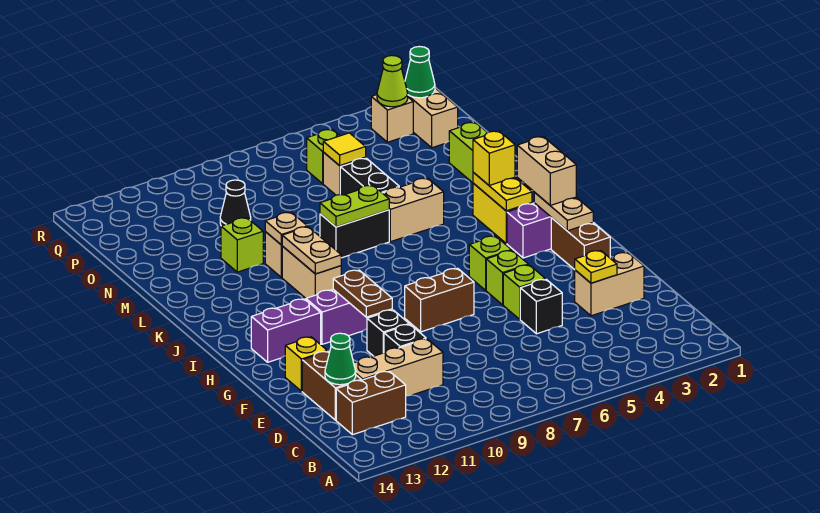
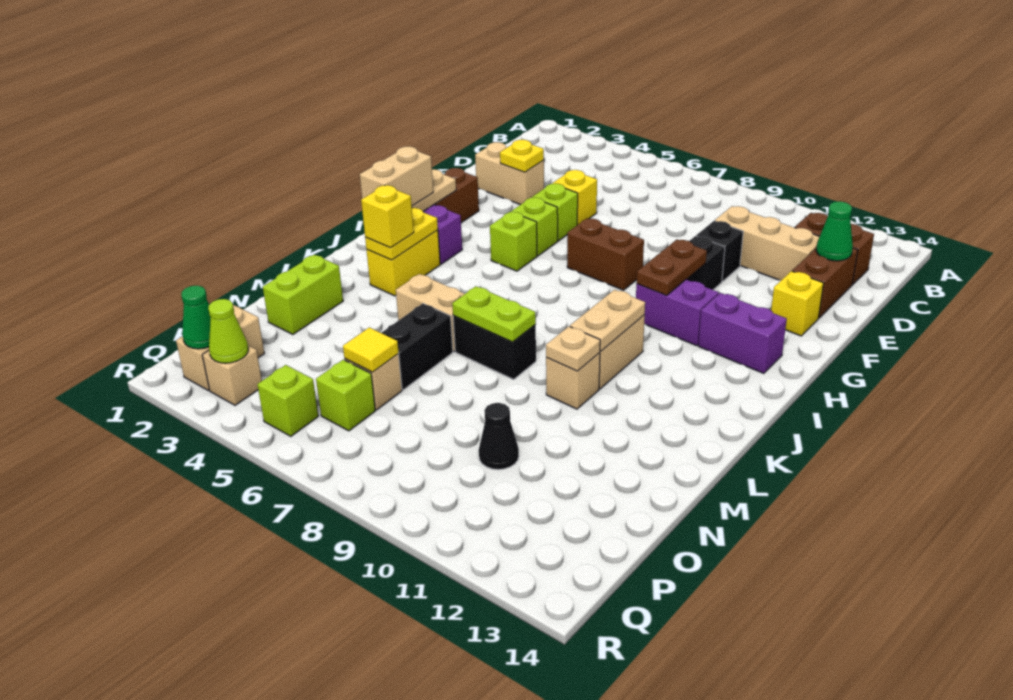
black 1x1 brick [520,279,562,334] -> yellow 1x1 brick [553,170,597,225]
lime 1x1 brick [221,218,263,272] -> lime 1x1 brick moved to [257,365,318,436]

